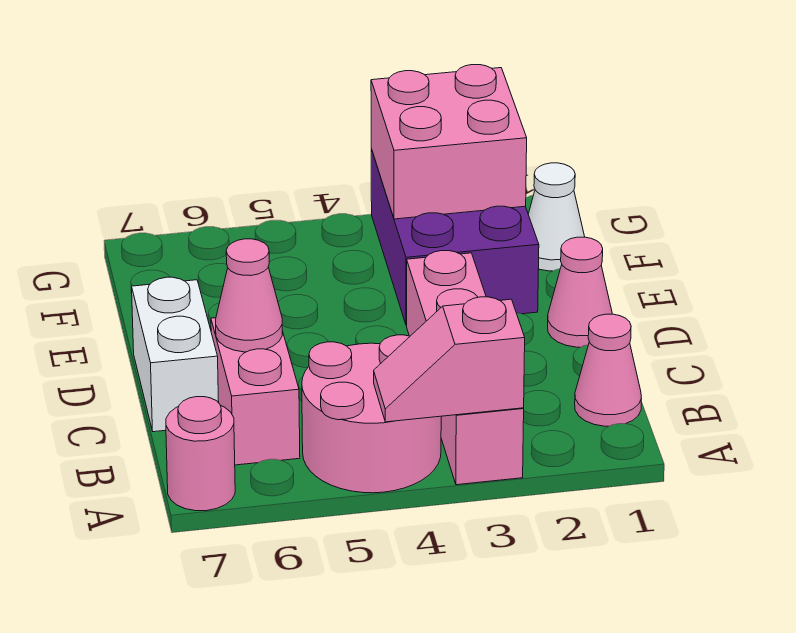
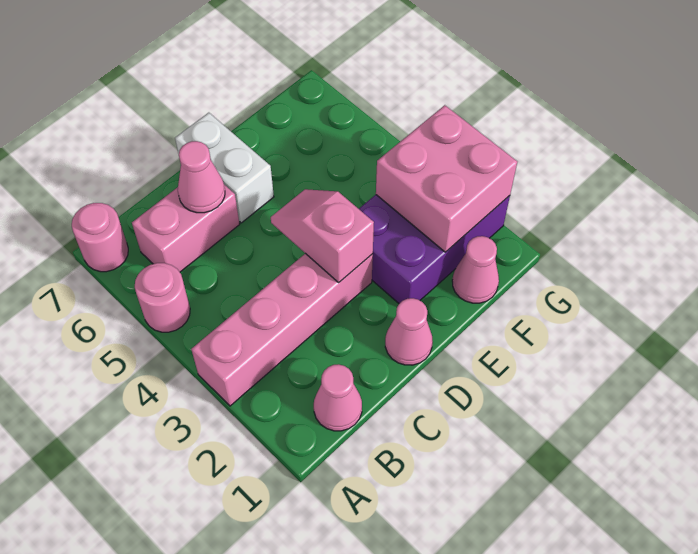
pink 1x2 slope [374,297,525,422] -> pink 1x2 slope moved to [271,189,374,282]
pink 2x2 round brick [302,335,441,493] -> pink 1x1 round brick [135,263,190,332]
white 1x2 brick [132,277,219,432] -> white 1x2 brick turned to [175,113,274,223]
white 1x1 cone [528,163,585,271] -> pink 1x1 cone [452,236,499,303]

